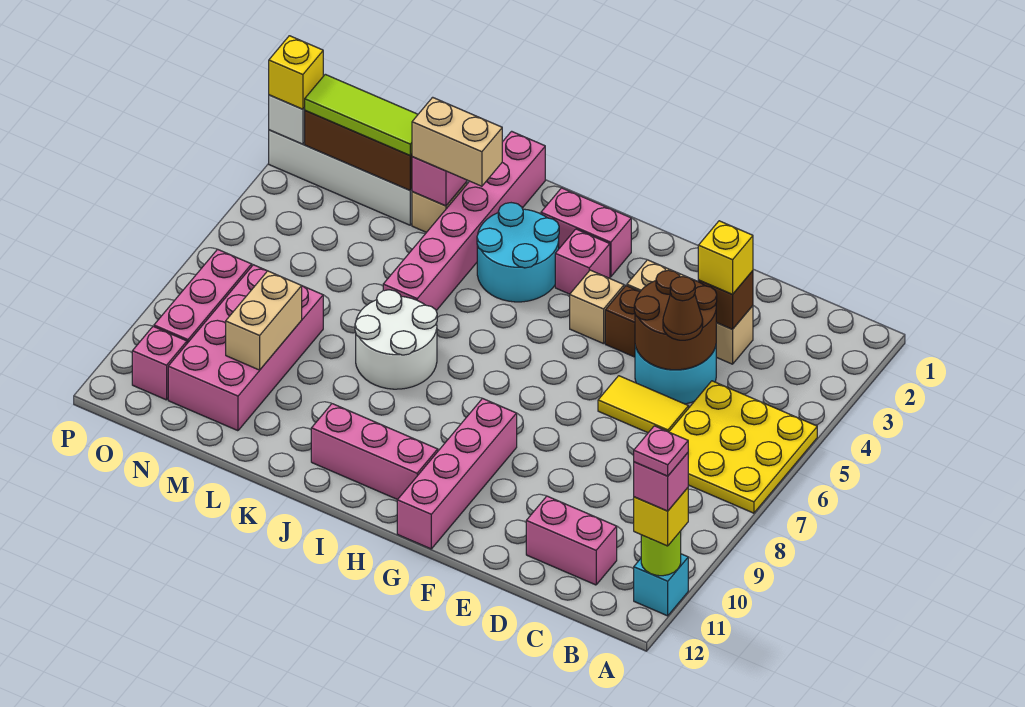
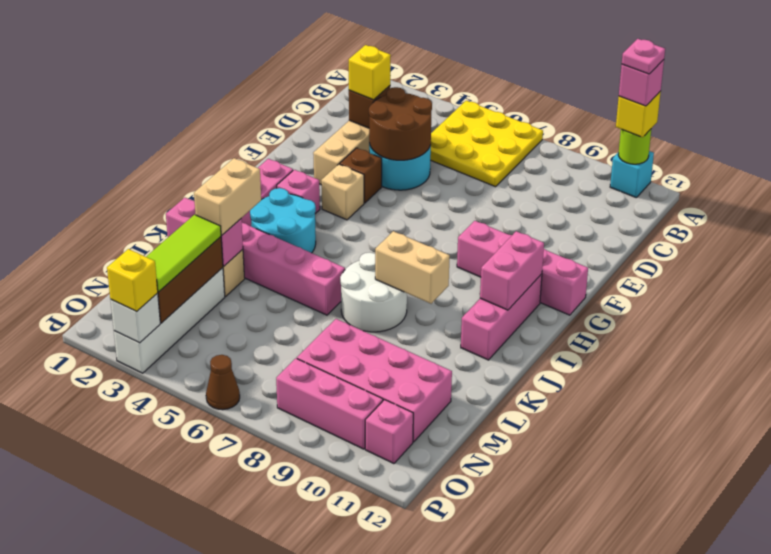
pink 1x2 brick [526,496,617,585] -> pink 1x2 brick moved to [480,231,544,310]
brown 1x1 cone [663,277,703,340] -> brown 1x1 cone moved to [206,355,240,410]
yellow 1x2 tile [598,376,689,433] -> none
tan 1x2 brick [226,271,302,370] -> tan 1x2 brick moved to [375,231,450,304]

